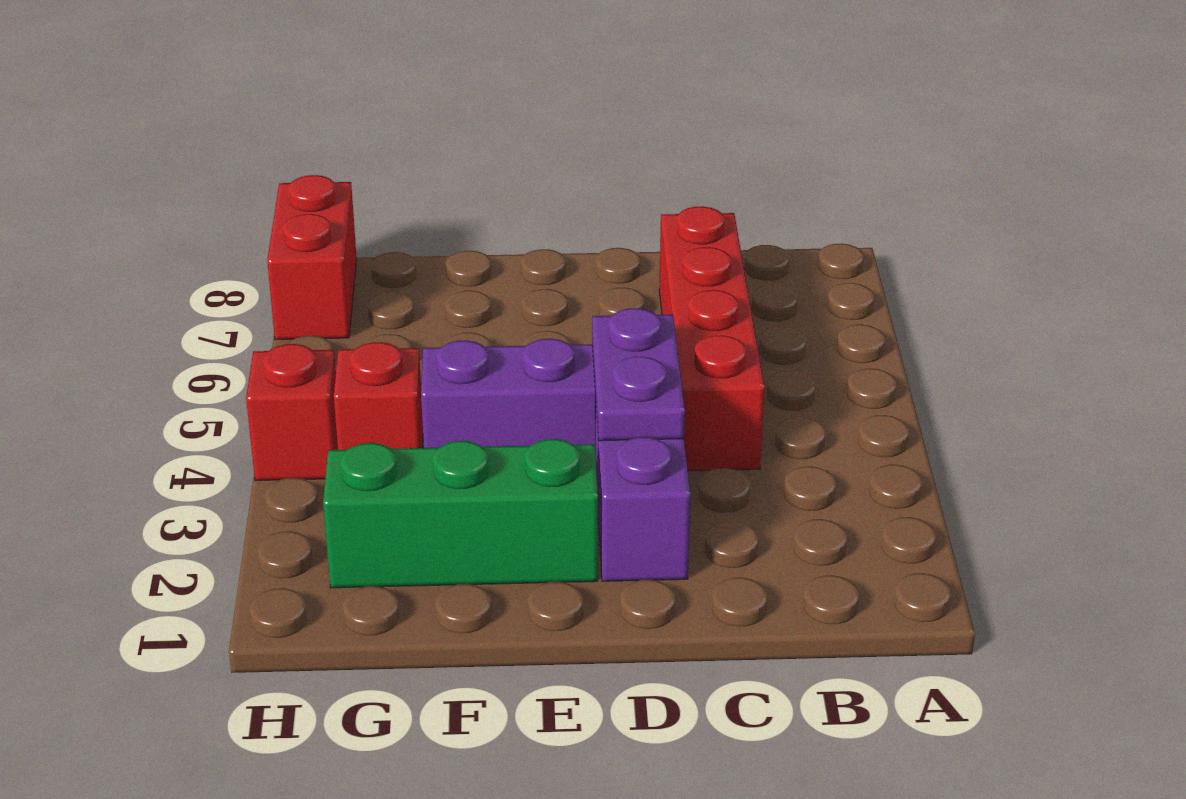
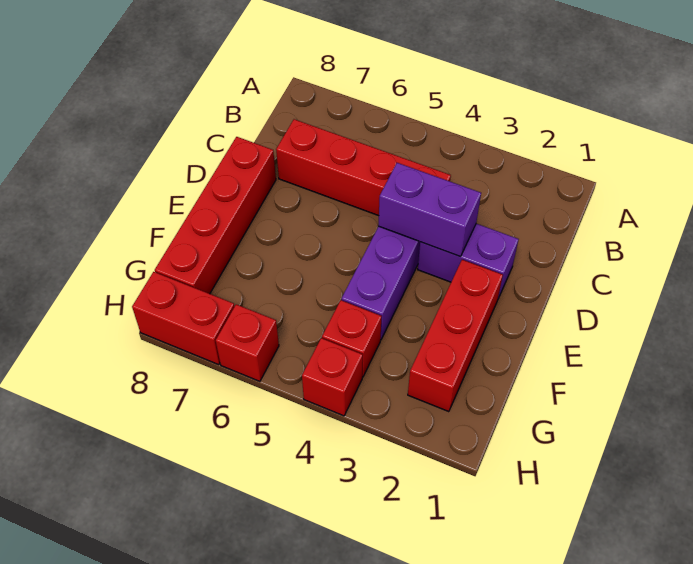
purple 1x2 plate [592,308,685,441] -> purple 1x2 brick [378,163,481,256]
none -> red 1x4 brick [155,137,276,294]
green 1x3 brick [323,439,598,588] -> red 1x3 brick [408,260,503,412]
none -> red 1x1 brick [216,304,279,381]

